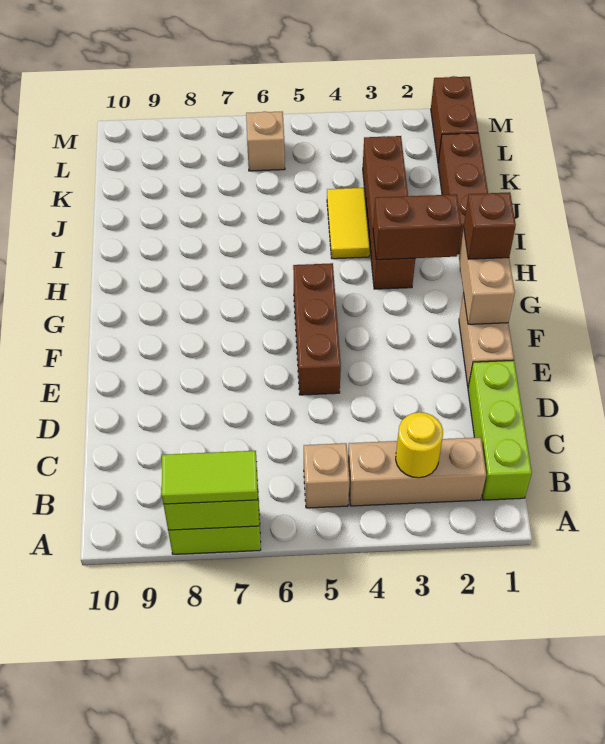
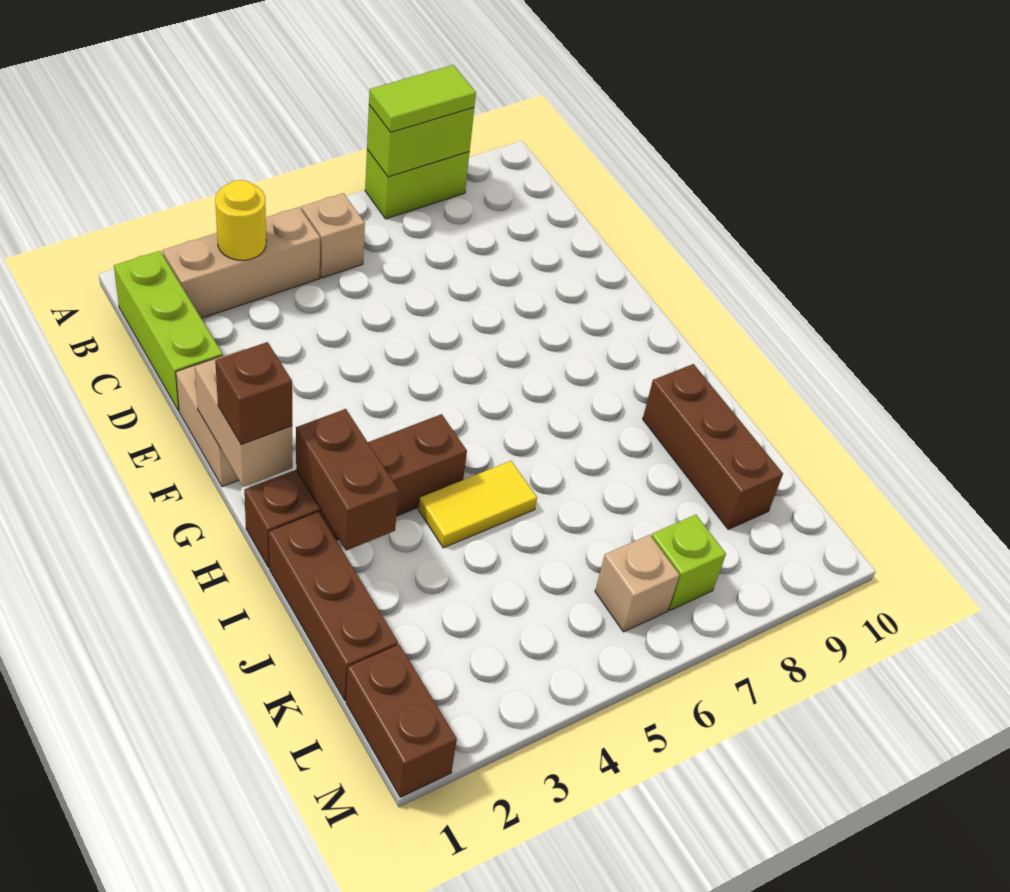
brown 1x3 brick [293,263,341,395] -> brown 1x3 brick moved to [643,364,783,529]
brown 1x2 brick [373,194,461,260] -> brown 1x2 brick turned to [296,409,398,551]
brown 1x4 brick [363,136,415,289] -> brown 1x4 brick turned to [244,414,467,568]
yellow 1x2 tile [327,188,370,259] -> yellow 1x2 tile turned to [418,461,537,548]
none -> lime 1x1 brick [651,515,726,610]

